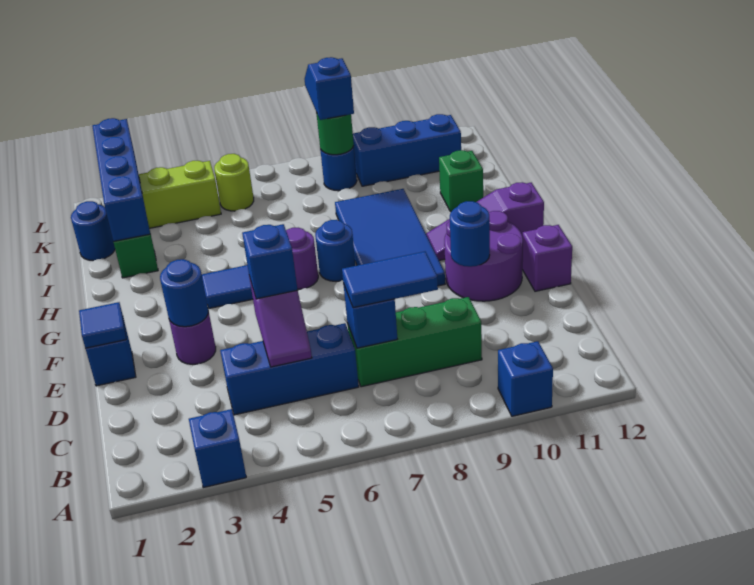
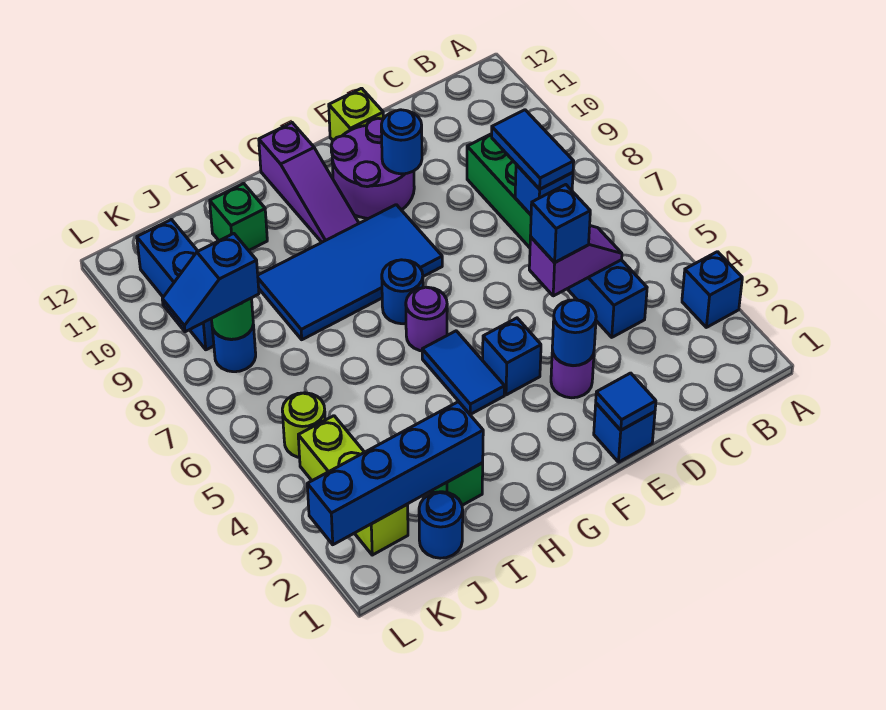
blue 1x1 brick [498,341,553,416] -> blue 1x1 brick moved to [483,318,541,395]
purple 1x1 brick [522,225,572,291] -> lime 1x1 brick [329,88,383,140]

